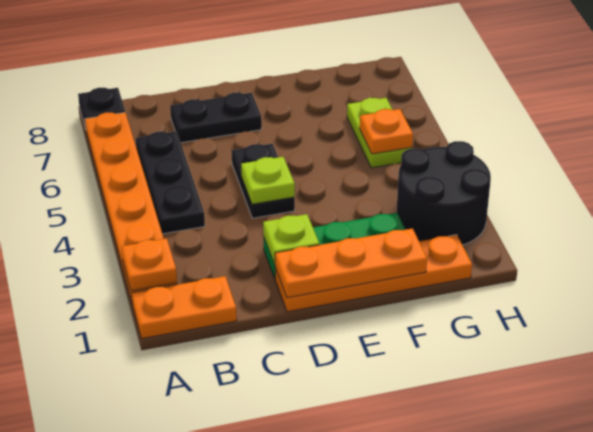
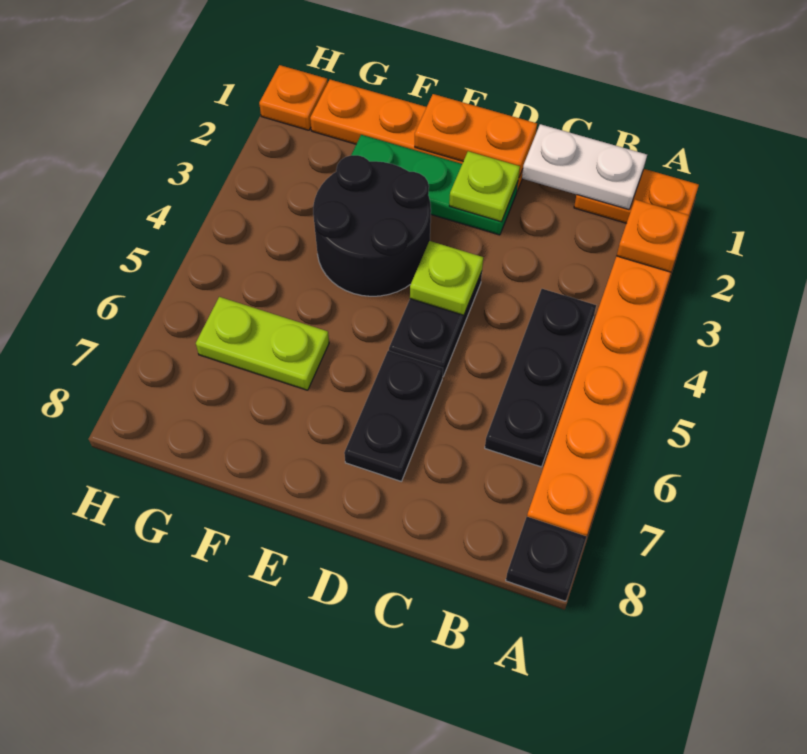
none -> white 1x2 plate [522,124,647,210]
black 1x2 plate [170,93,262,143] -> black 1x2 plate turned to [344,351,443,481]
orange 1x3 plate [275,228,427,298] -> orange 1x2 plate [415,94,537,177]
black 2x2 round brick [397,141,491,245] -> black 2x2 round brick moved to [313,155,431,296]
lime 1x2 plate [347,98,412,168] -> lime 1x2 plate turned to [196,297,329,390]
orange 1x1 plate [360,109,413,154] -> orange 1x1 plate moved to [259,65,328,130]

